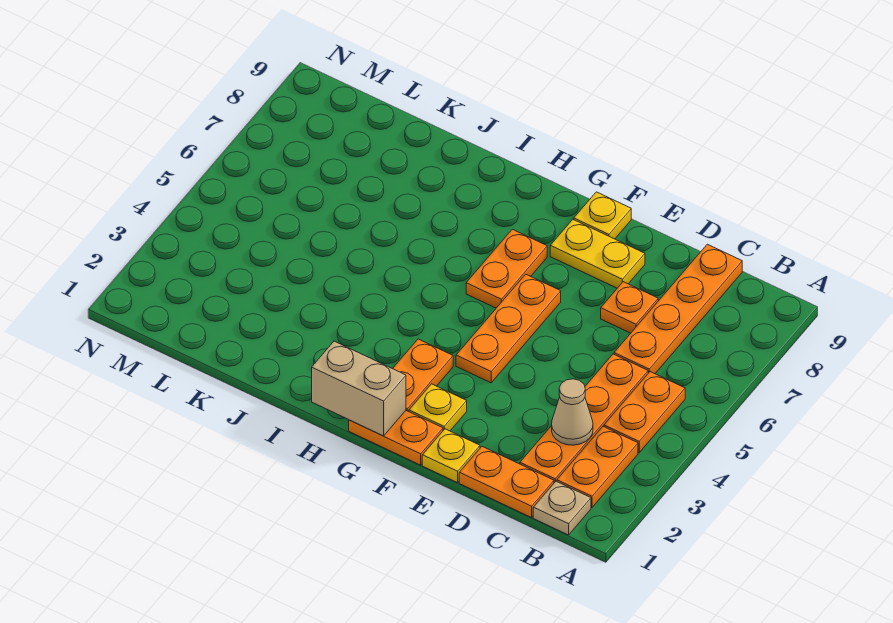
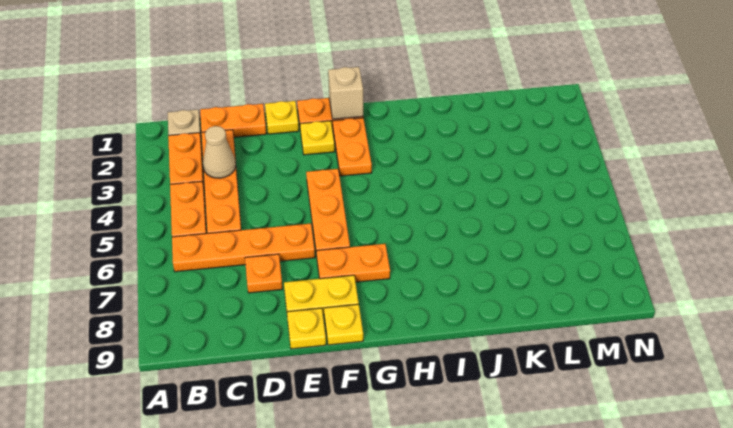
orange 1x4 plate [614,244,742,374] -> orange 1x4 plate turned to [172,223,315,272]
none -> yellow 1x1 plate [287,308,326,349]
tan 1x2 brick [312,341,406,436] -> tan 1x1 brick [328,67,363,119]
orange 1x2 plate [466,229,547,308] -> orange 1x2 plate turned to [316,244,390,282]

